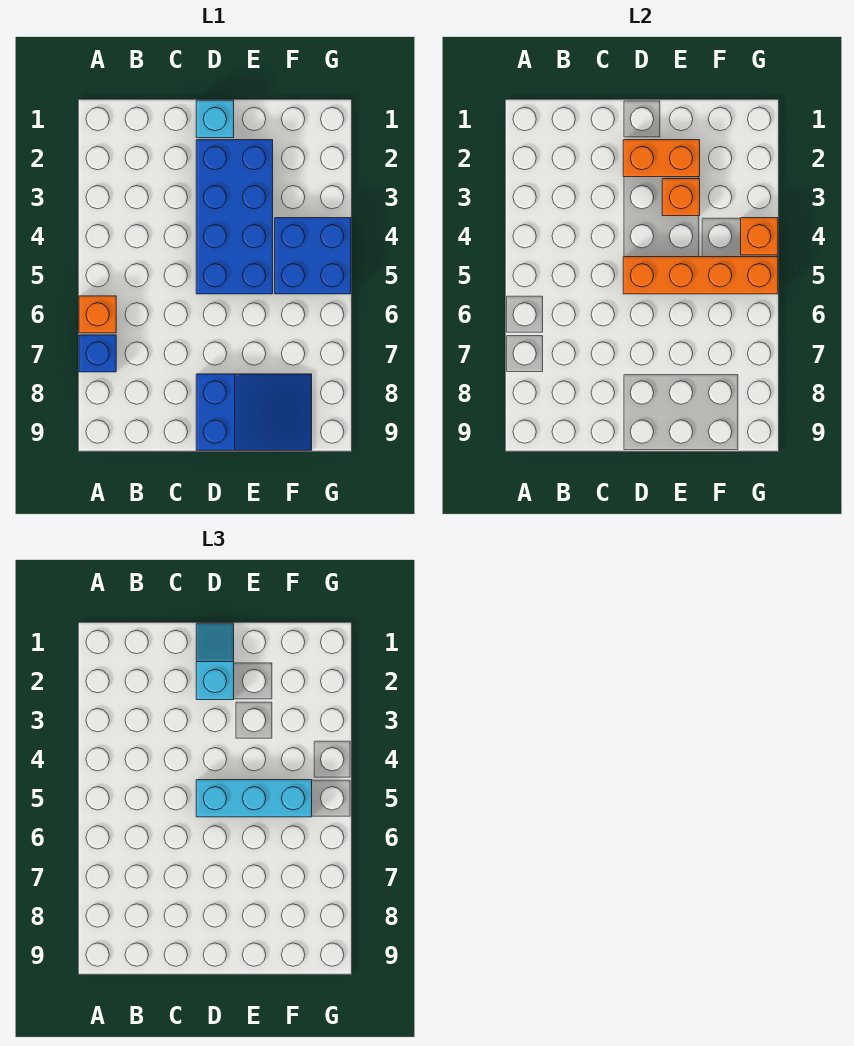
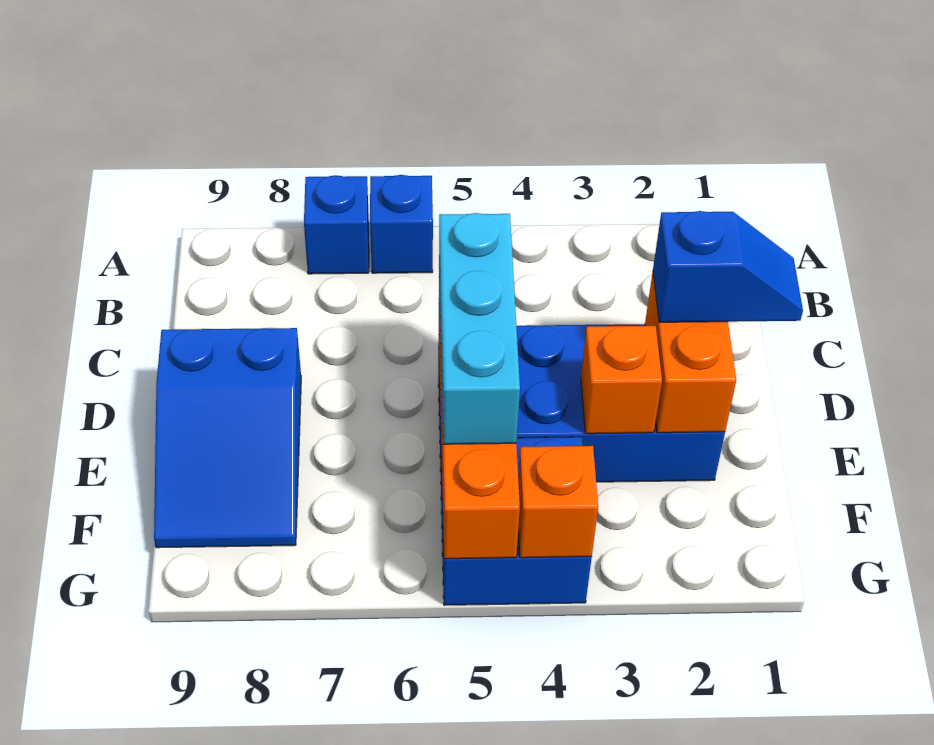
orange 1x1 brick [79,296,116,333] -> blue 1x1 brick [370,175,433,273]
cyan 1x1 brick [196,100,234,138] -> none
cyan 1x2 slope [196,623,234,700] -> blue 1x2 slope [653,211,803,322]

